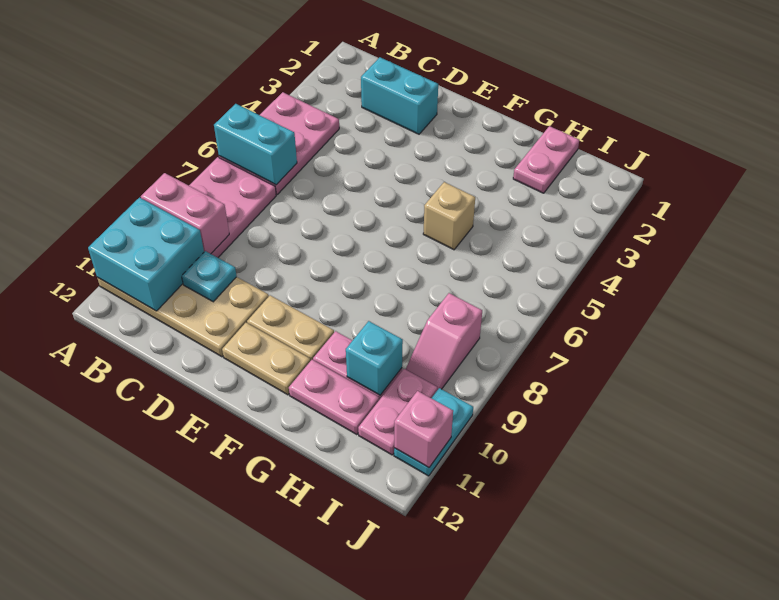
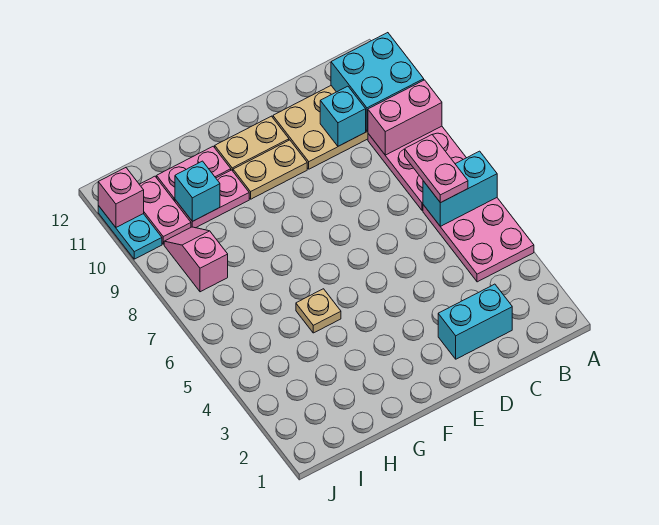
cyan 1x1 plate [182,251,237,302] -> cyan 1x1 brick [320,86,366,146]
tan 1x1 brick [423,182,475,250] -> tan 1x1 plate [296,289,341,333]
pink 1x2 plate [513,126,579,193] -> pink 1x2 plate moved to [405,135,468,203]

